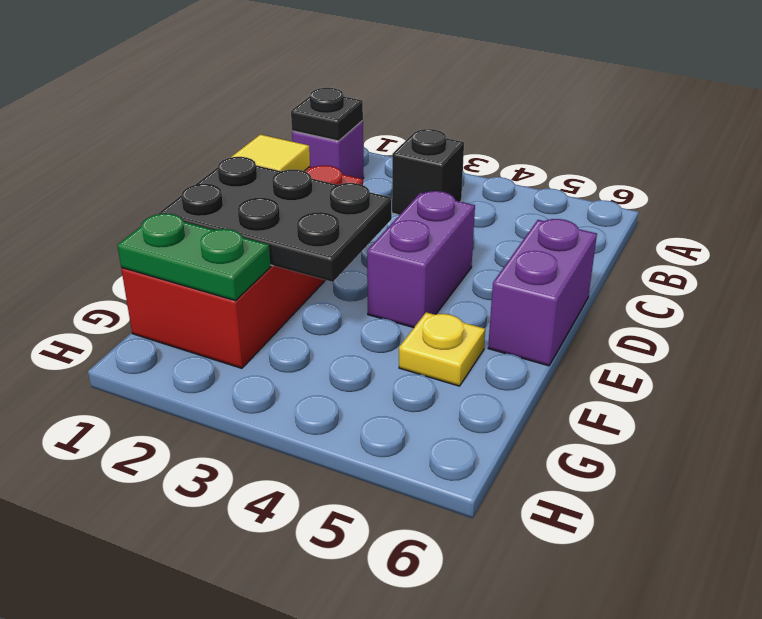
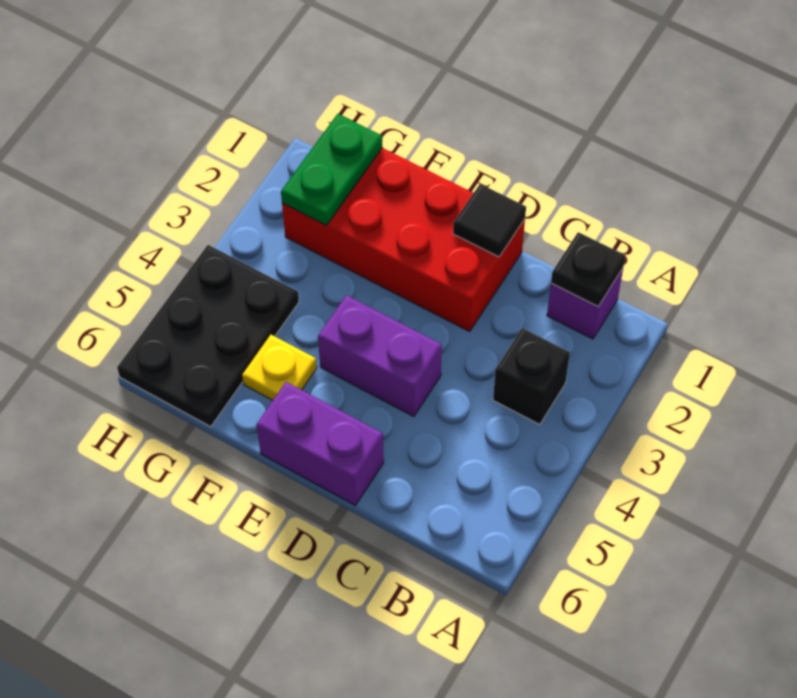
yellow 1x1 tile [230,134,310,171] -> black 1x1 tile [453,184,526,257]
black 2x3 plate [158,157,392,282] -> black 2x3 plate moved to [117,245,299,427]

